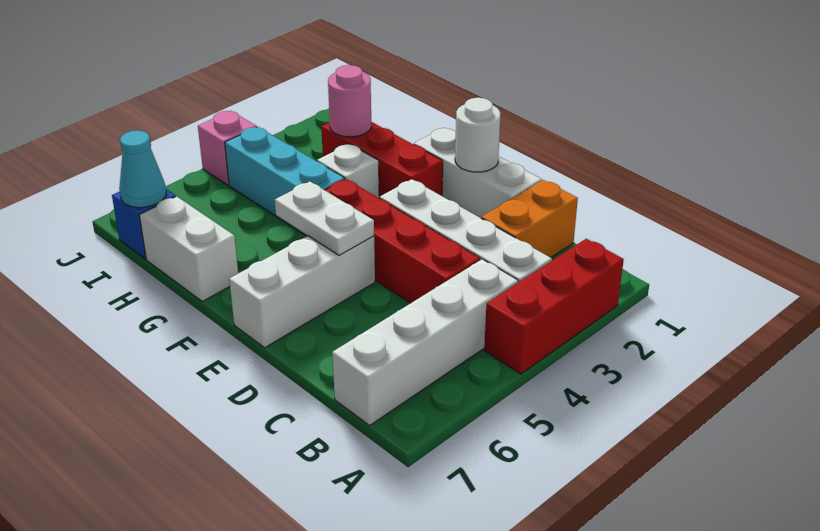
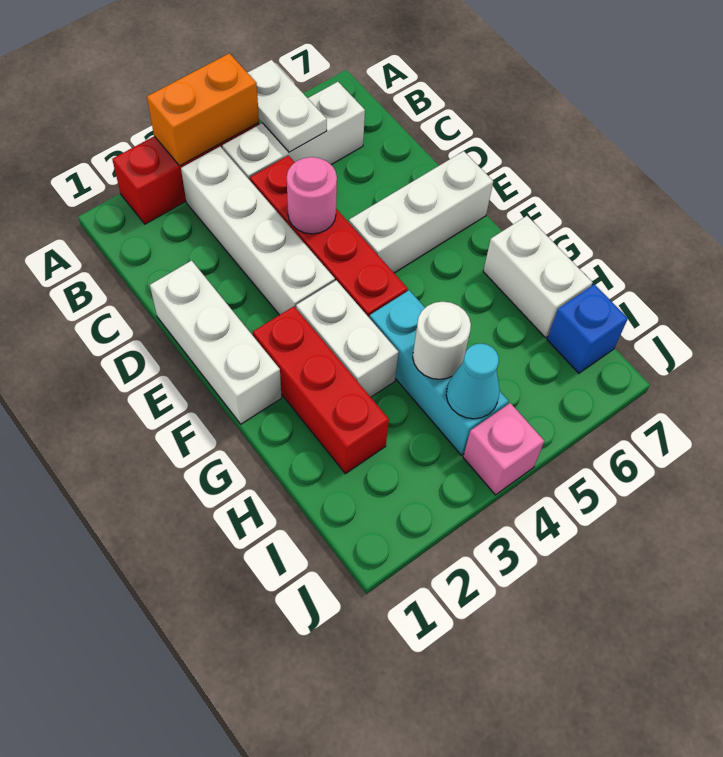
white 1x4 brick [332,259,518,425] -> white 1x3 brick [222,82,365,180]
orange 1x2 brick [481,180,578,258] -> orange 1x2 brick moved to [147,53,259,166]
white 1x1 round brick [455,98,500,172] -> white 1x1 round brick moved to [413,302,471,379]
white 1x2 plate [275,182,374,255] -> white 1x2 plate moved to [247,60,327,152]
white 1x1 brick [317,144,379,198] -> white 1x2 brick [296,280,399,397]
pink 1x1 round brick [328,65,371,137] -> pink 1x1 round brick moved to [287,157,337,234]
cyan 1x1 cone [119,130,166,208] -> cyan 1x1 cone moved to [446,343,500,419]

